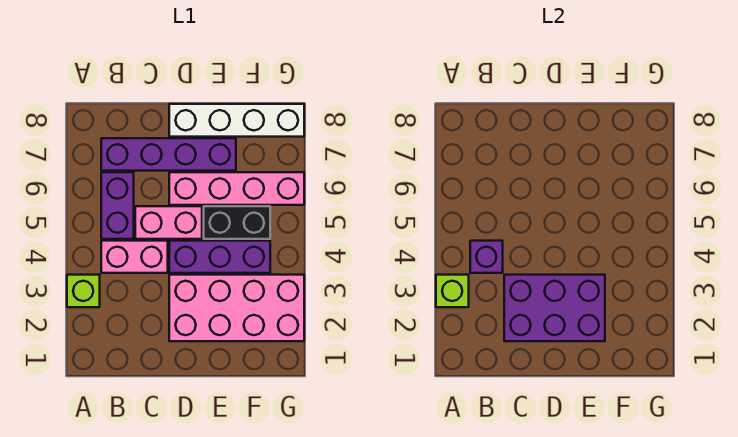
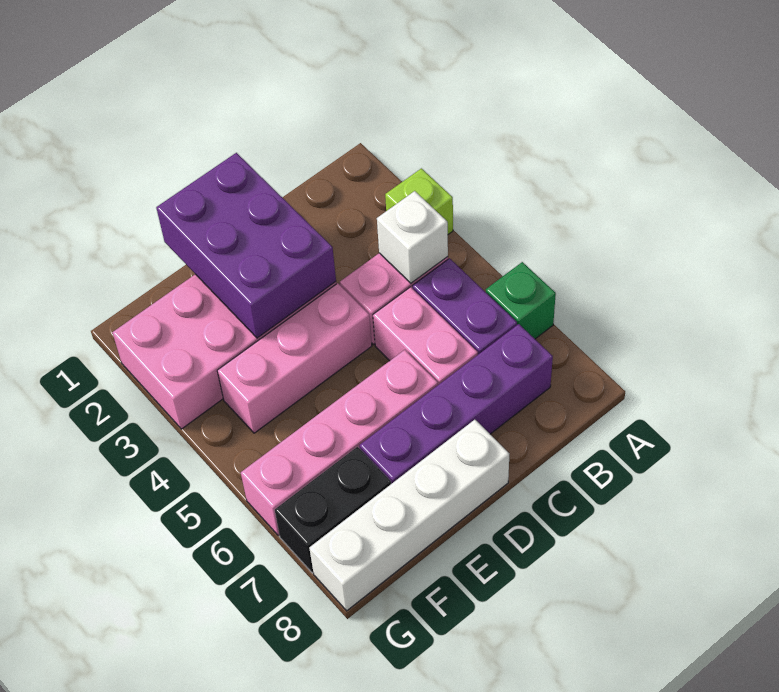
lime 1x1 brick [436,275,469,307] -> none
none -> green 1x1 brick [486,262,556,339]
purple 1x1 brick [470,241,503,273] -> white 1x1 brick [377,191,448,283]
purple 2x3 brick [504,275,605,341] -> purple 2x3 brick turned to [156,153,336,338]
pink 1x2 brick [135,206,202,239] -> pink 1x2 brick turned to [373,287,478,385]
purple 1x3 brick [169,241,270,273] -> pink 1x3 brick [217,283,372,433]
black 1x2 brick [204,206,270,239] -> black 1x2 brick moved to [275,447,391,573]

